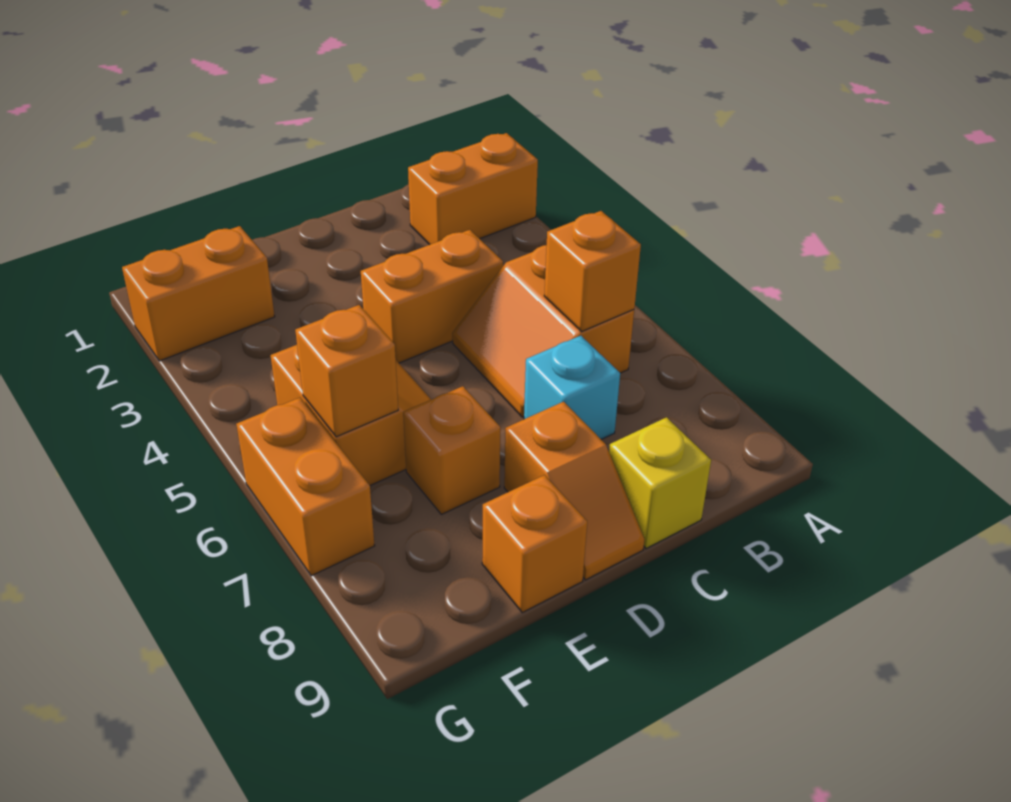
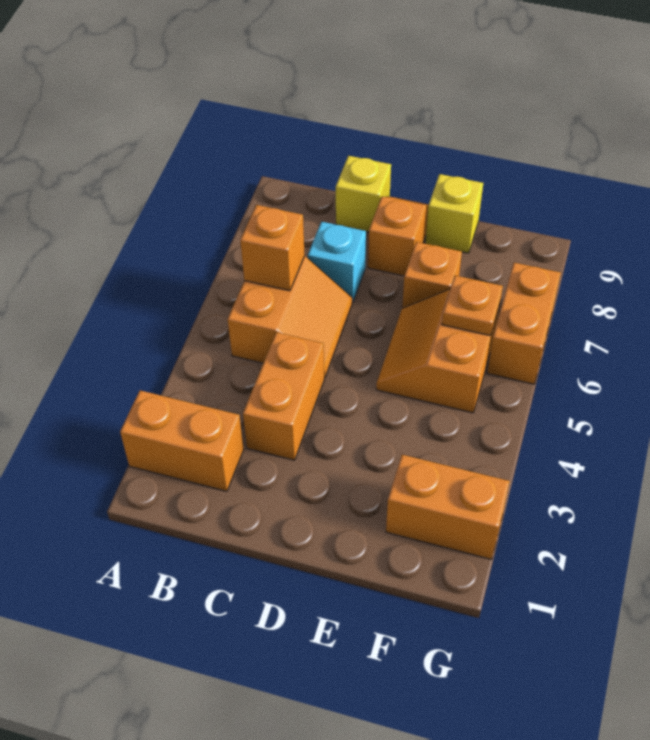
orange 1x2 brick [361,230,503,363] -> orange 1x2 brick turned to [243,332,324,460]
orange 1x1 brick [482,475,587,613] -> yellow 1x1 brick [425,174,483,253]
orange 1x1 brick [295,305,398,437] -> orange 1x1 plate [442,275,503,336]

